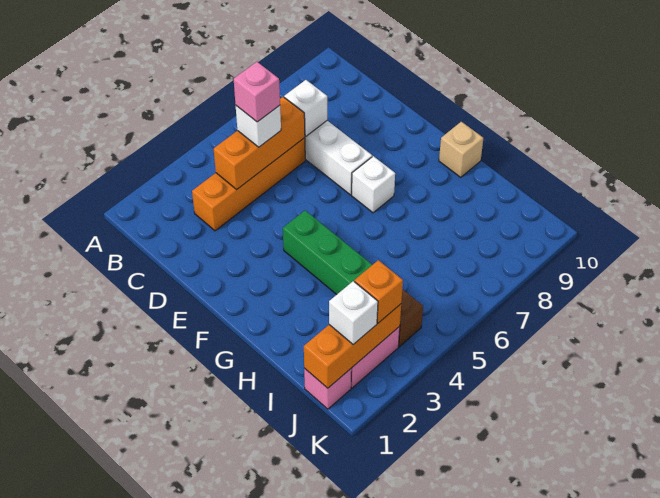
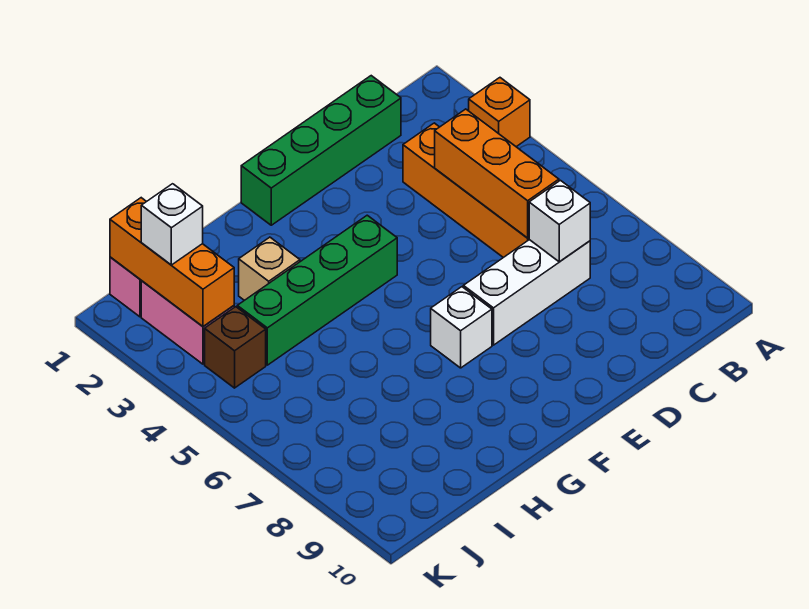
none -> green 1x4 brick [241,76,401,225]
white 1x1 brick [236,105,281,147] -> none
pink 1x1 brick [234,62,280,122] -> none
tan 1x1 brick [439,122,483,177] -> tan 1x1 brick moved to [239,237,300,300]
orange 1x1 brick [354,260,403,323] -> orange 1x1 brick moved to [469,78,530,147]

